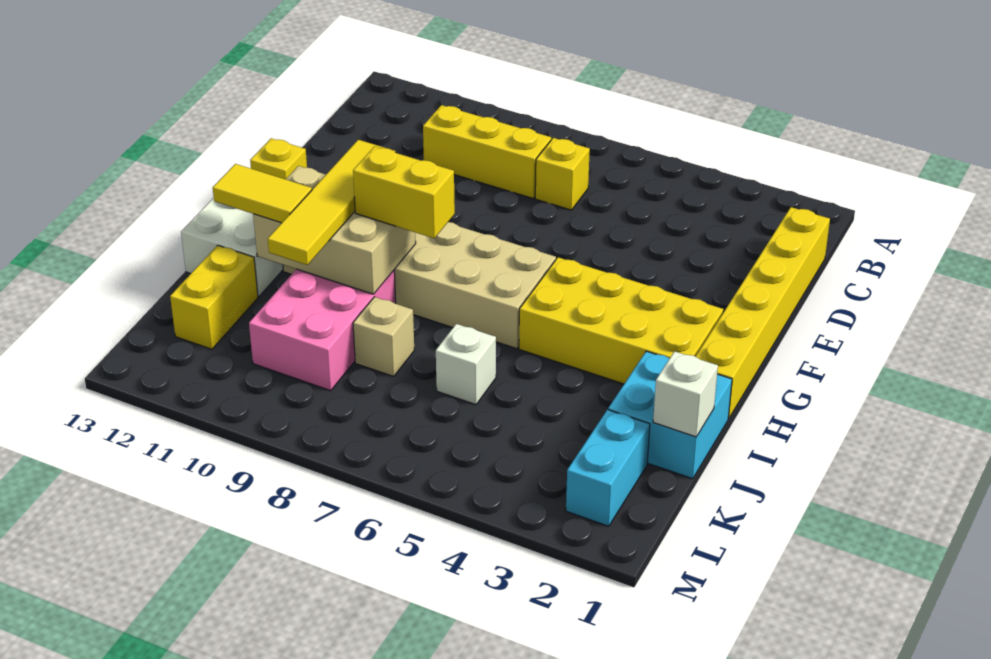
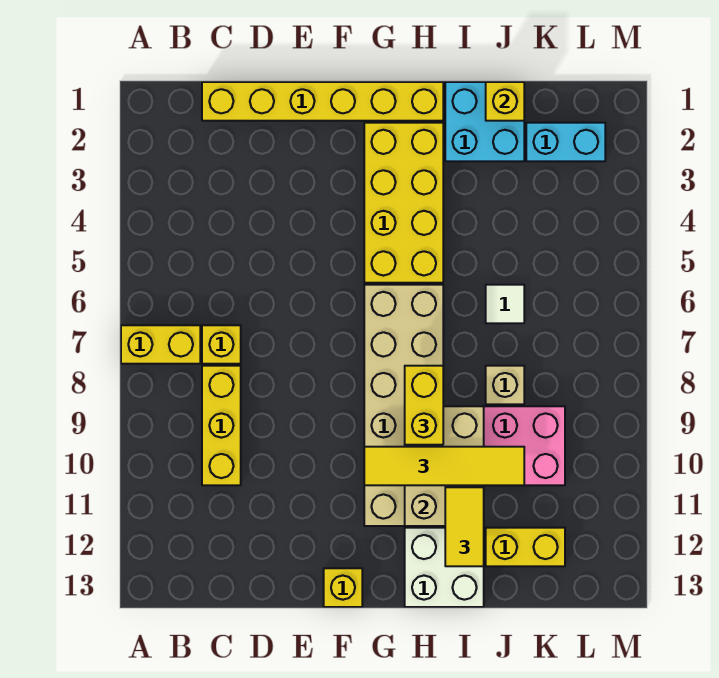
none -> yellow 1x2 brick [121,325,200,364]
white 1x1 brick [653,351,718,437] -> yellow 1x1 brick [486,82,524,121]
white 1x1 brick [436,324,496,405] -> white 1x1 tile [486,285,524,323]

